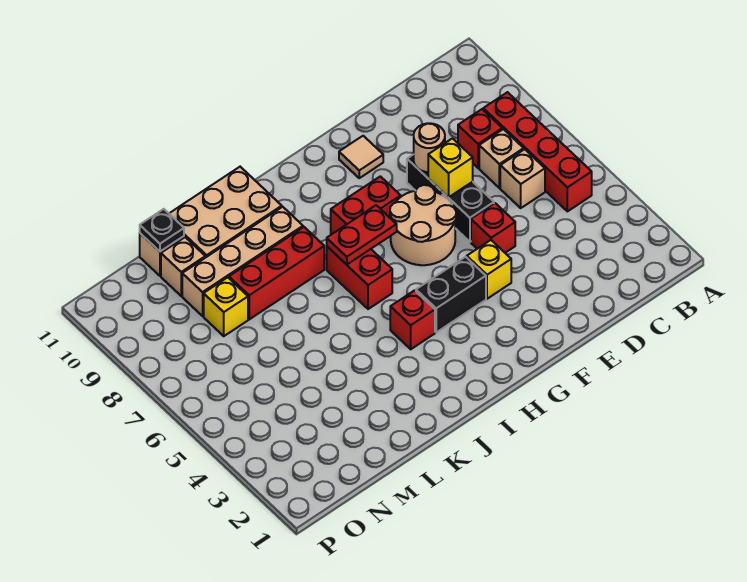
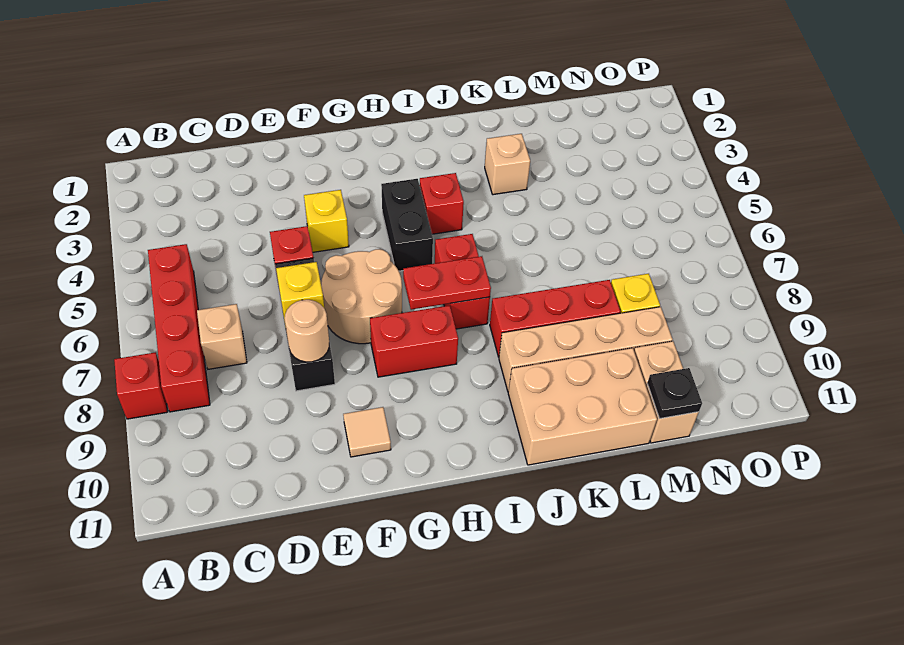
tan 1x1 brick [500,149,545,208] -> tan 1x1 brick moved to [485,134,530,195]
red 1x1 brick [458,109,502,168] -> red 1x1 brick moved to [114,352,168,419]
black 1x2 brick [416,257,486,332] -> black 1x2 brick turned to [381,179,433,271]

